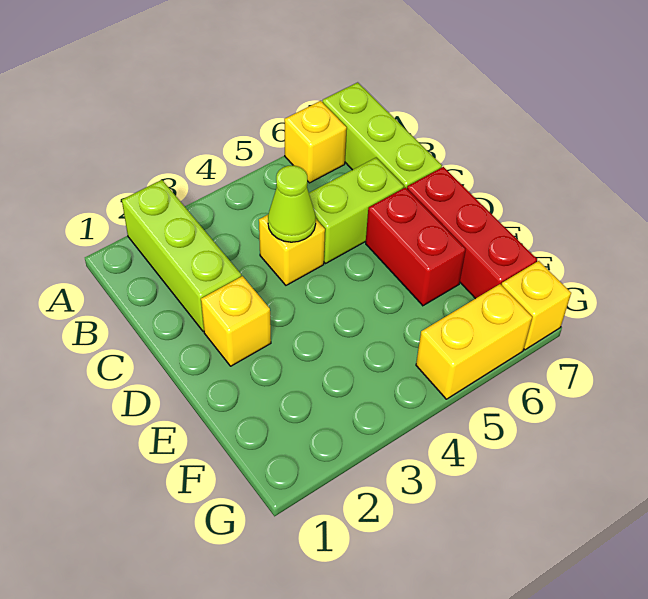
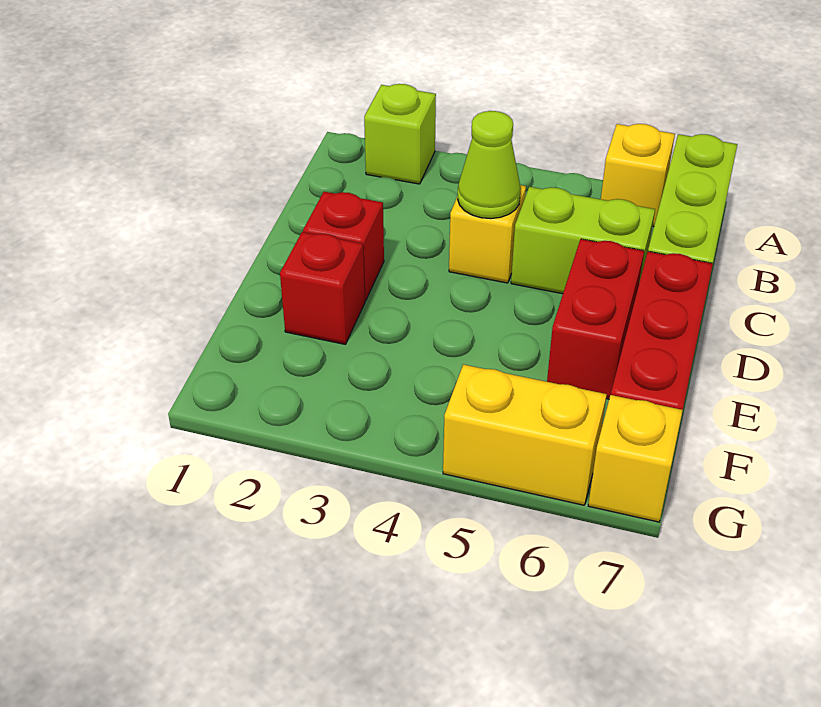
lime 1x3 brick [122,180,241,332] -> lime 1x1 brick [364,84,436,184]
yellow 1x1 brick [201,276,271,366] -> red 1x1 brick [303,192,384,301]
none -> red 1x1 brick [280,232,365,344]

